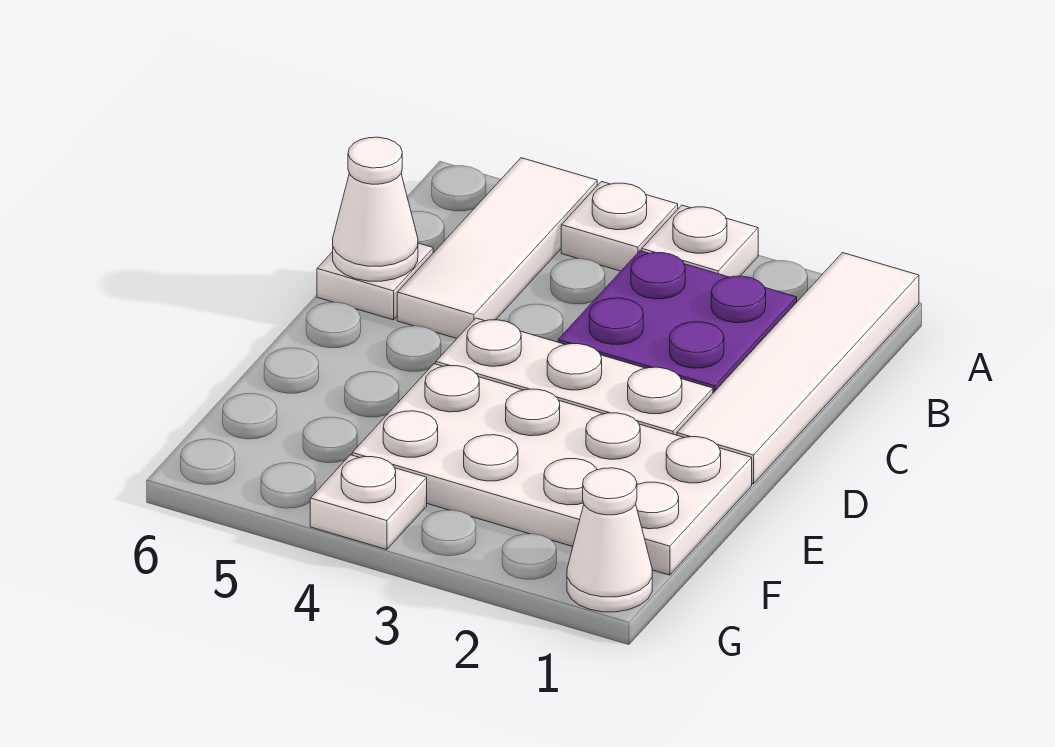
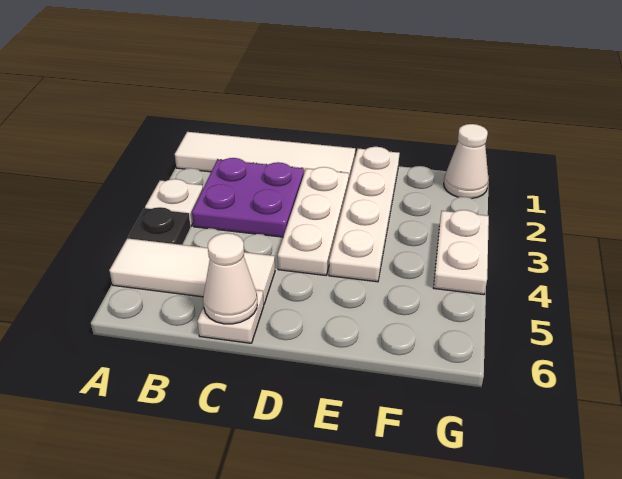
white 1x1 plate [561,182,678,271] -> black 1x1 plate [128,207,191,245]
white 2x4 plate [352,364,752,575] -> white 1x4 plate [329,147,400,282]
white 1x1 plate [310,455,427,550] -> white 1x2 plate [434,210,489,295]

